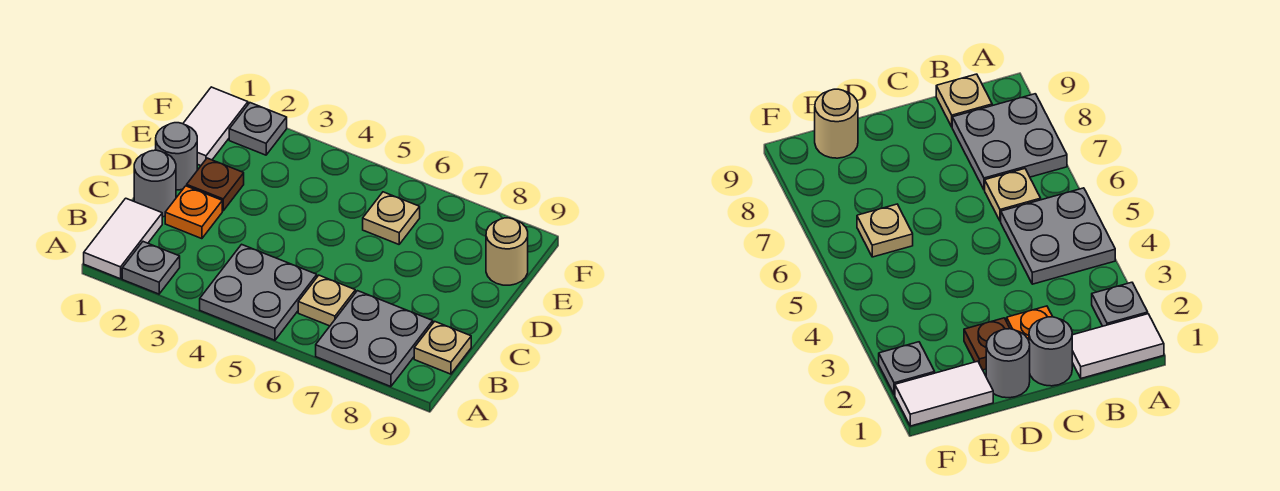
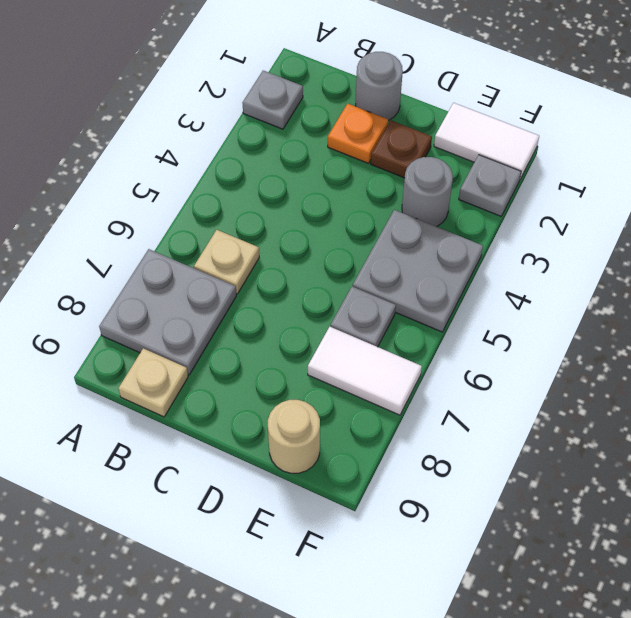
white 1x2 tile [84,198,162,279] -> white 1x2 tile moved to [308,327,422,415]
grey 2x2 plate [200,244,317,340] -> grey 2x2 plate moved to [353,210,483,332]
grey 1x1 round brick [156,123,197,190] -> grey 1x1 round brick moved to [402,157,453,227]
tan 1x1 plate [363,192,420,244] -> grey 1x1 plate [331,286,396,347]

